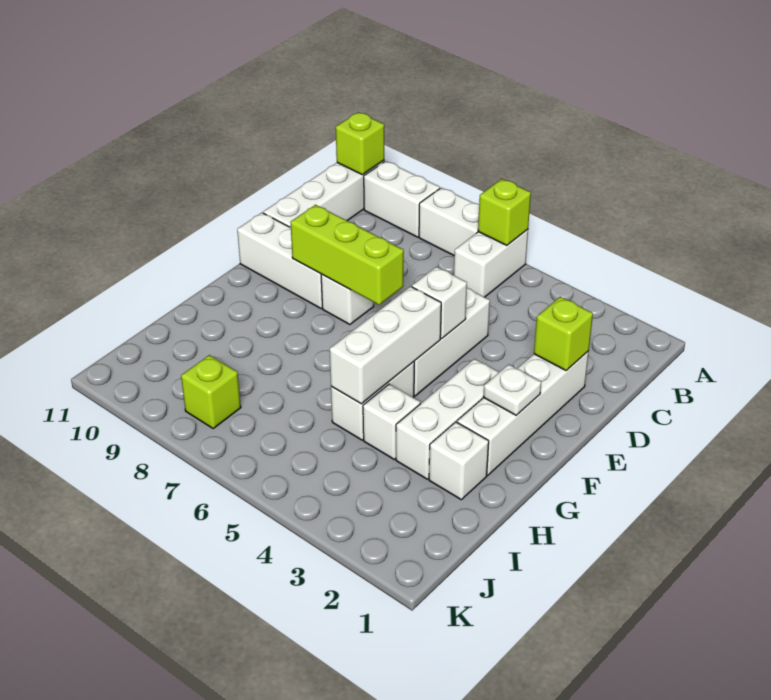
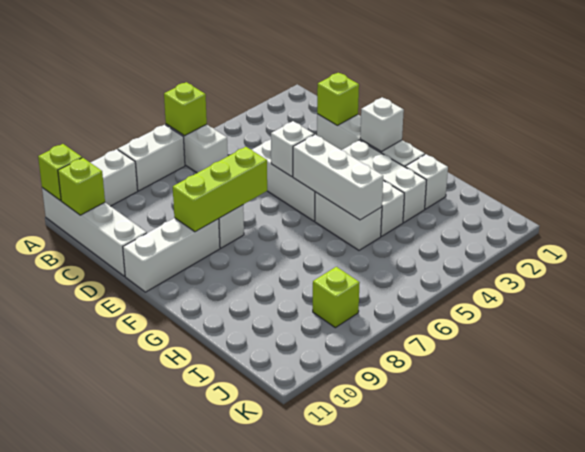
none -> lime 1x1 brick [58,158,105,215]
white 1x1 plate [483,364,541,415] -> white 1x1 brick [360,97,404,152]

